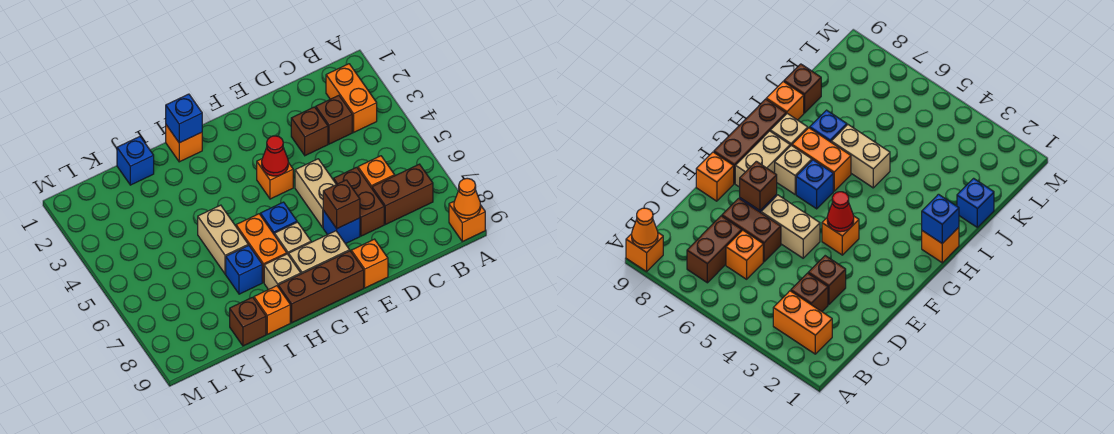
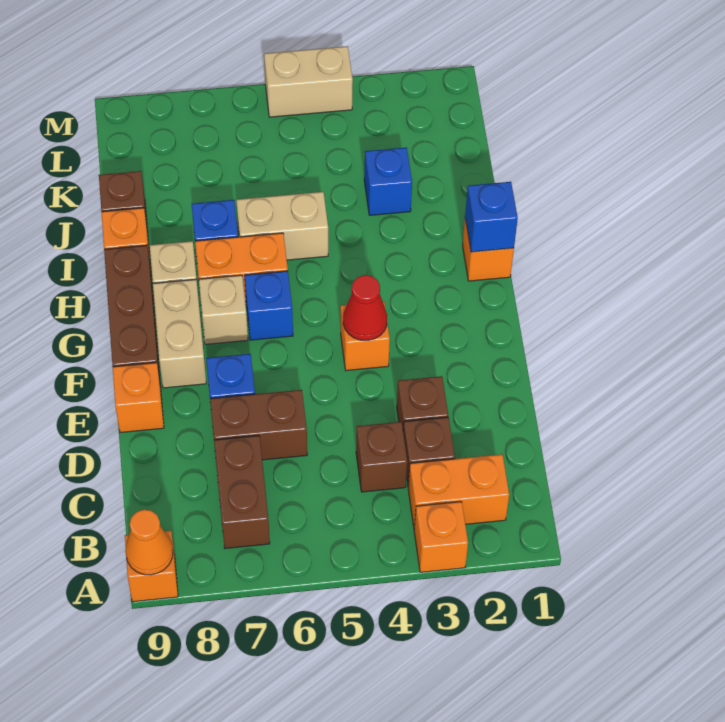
orange 1x1 brick [358,156,395,188] -> orange 1x1 brick moved to [414,502,468,572]
tan 1x2 brick [295,159,336,227] -> tan 1x2 brick moved to [264,46,353,117]
brown 1x1 brick [323,180,360,229] -> brown 1x1 brick moved to [356,422,407,492]
blue 1x1 brick [117,137,154,185] -> blue 1x1 brick moved to [364,147,412,215]

